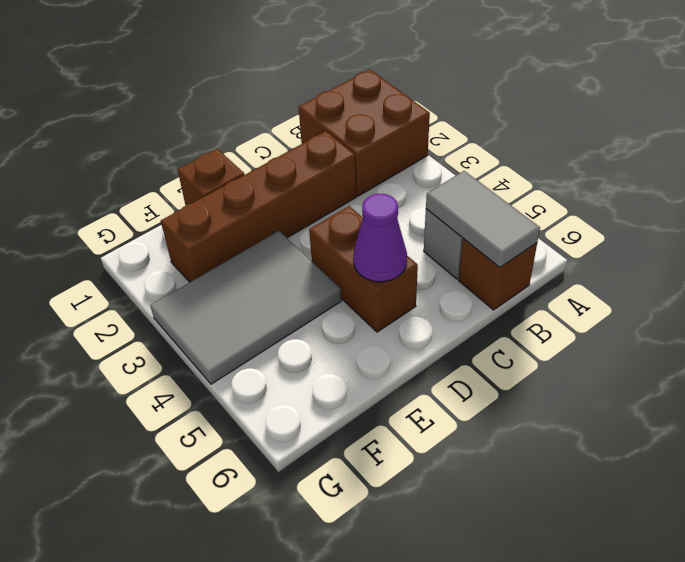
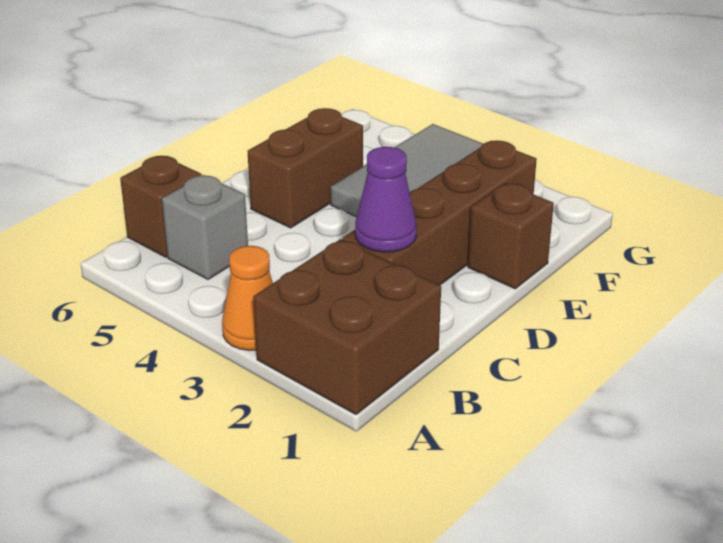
none -> orange 1x1 cone [222,246,273,350]
grey 1x2 tile [426,171,540,267] -> none
brown 1x2 brick [309,206,418,332] -> brown 1x2 brick turned to [248,108,363,228]
purple 1x1 cone [353,194,407,282] -> purple 1x1 cone moved to [355,147,417,252]

